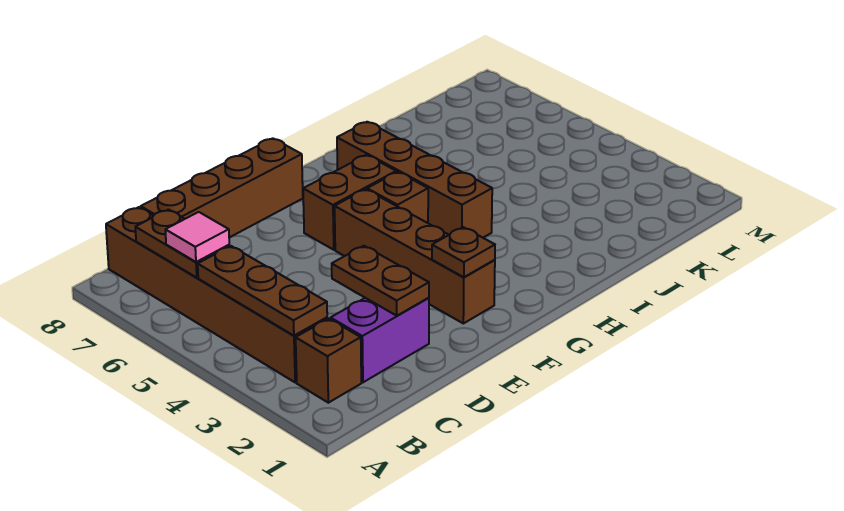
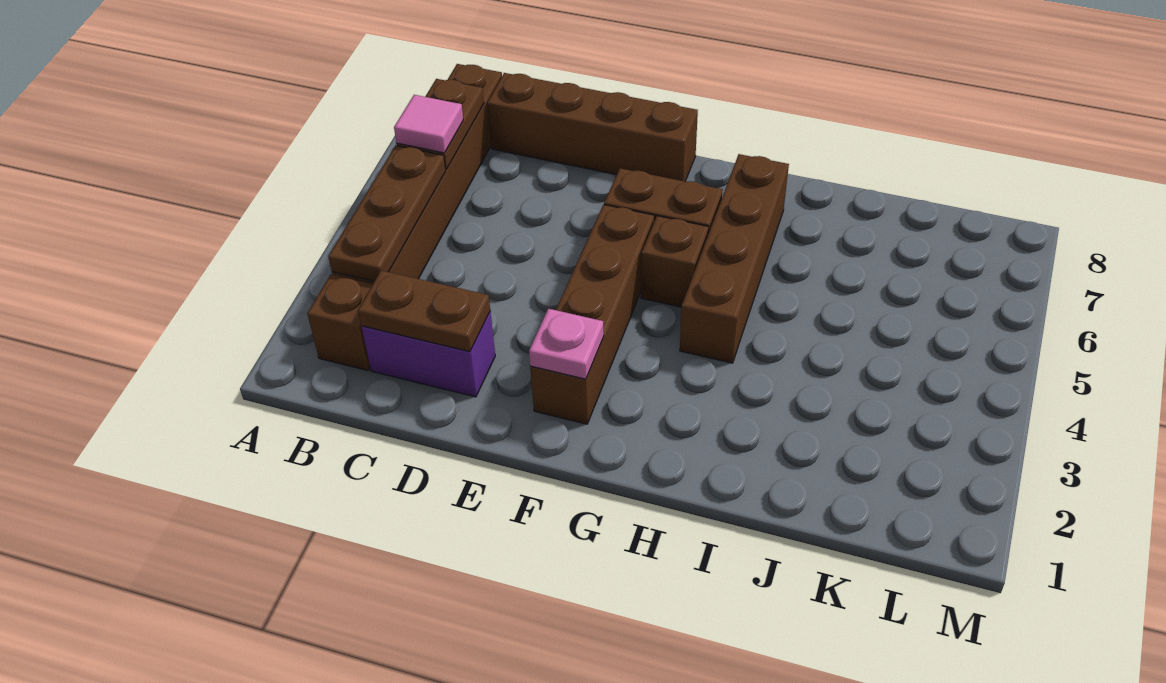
brown 1x2 plate [332,246,429,316] -> brown 1x2 plate turned to [358,270,490,352]
brown 1x1 plate [432,227,495,277] -> pink 1x1 plate [529,309,604,379]

